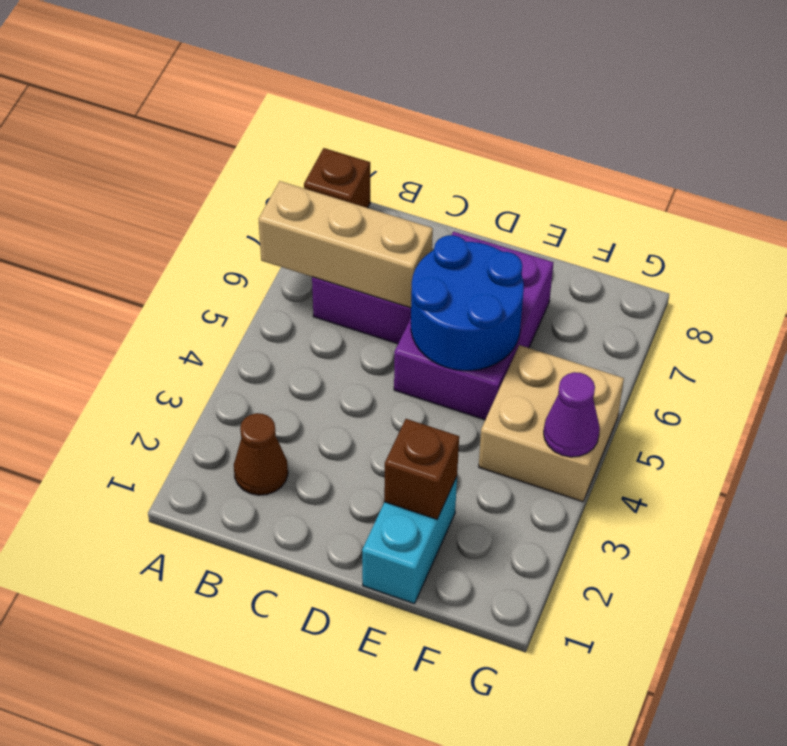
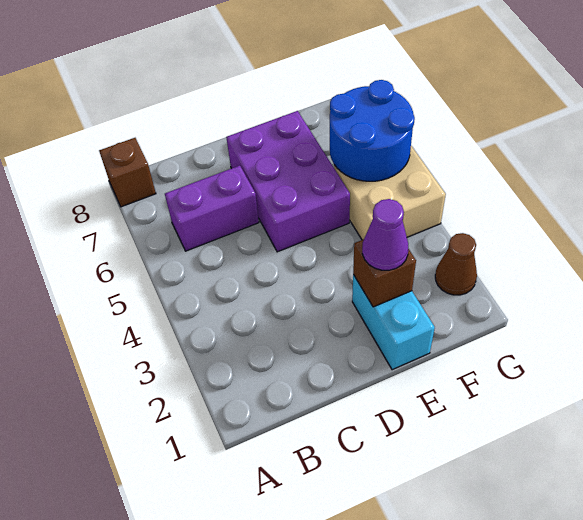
tan 1x3 brick [259,181,433,308] -> none
brown 1x1 cone [234,413,288,495] -> brown 1x1 cone moved to [435,233,477,295]
blue 2x2 round brick [411,235,524,371] -> blue 2x2 round brick moved to [330,80,415,181]
purple 1x1 cone [544,372,600,457] -> purple 1x1 cone moved to [362,199,408,270]

